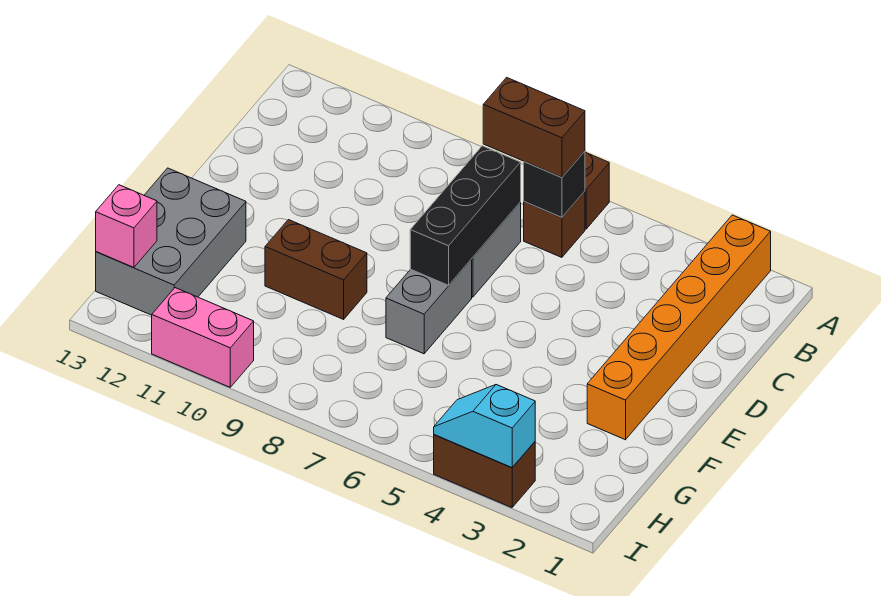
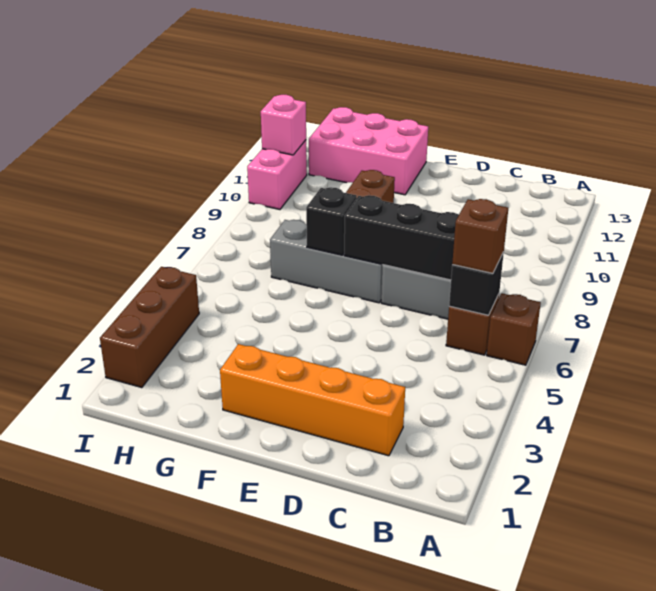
orange 1x6 brick [587,215,771,440] -> orange 1x4 brick [220,344,405,456]
brown 1x2 brick [483,77,585,177] -> brown 1x1 brick [452,199,508,273]
grey 1x2 brick [386,259,472,354] -> grey 1x3 brick [270,220,383,303]
none -> black 1x1 brick [306,187,357,255]
grey 2x3 brick [96,168,246,315] -> pink 2x3 brick [309,107,428,195]
pink 1x1 brick [96,185,157,267] -> pink 1x1 brick moved to [261,95,306,155]
brown 1x2 brick [434,435,535,508] -> brown 1x3 brick [100,267,199,388]
cyan 1x2 slope [434,385,535,467] -> none

